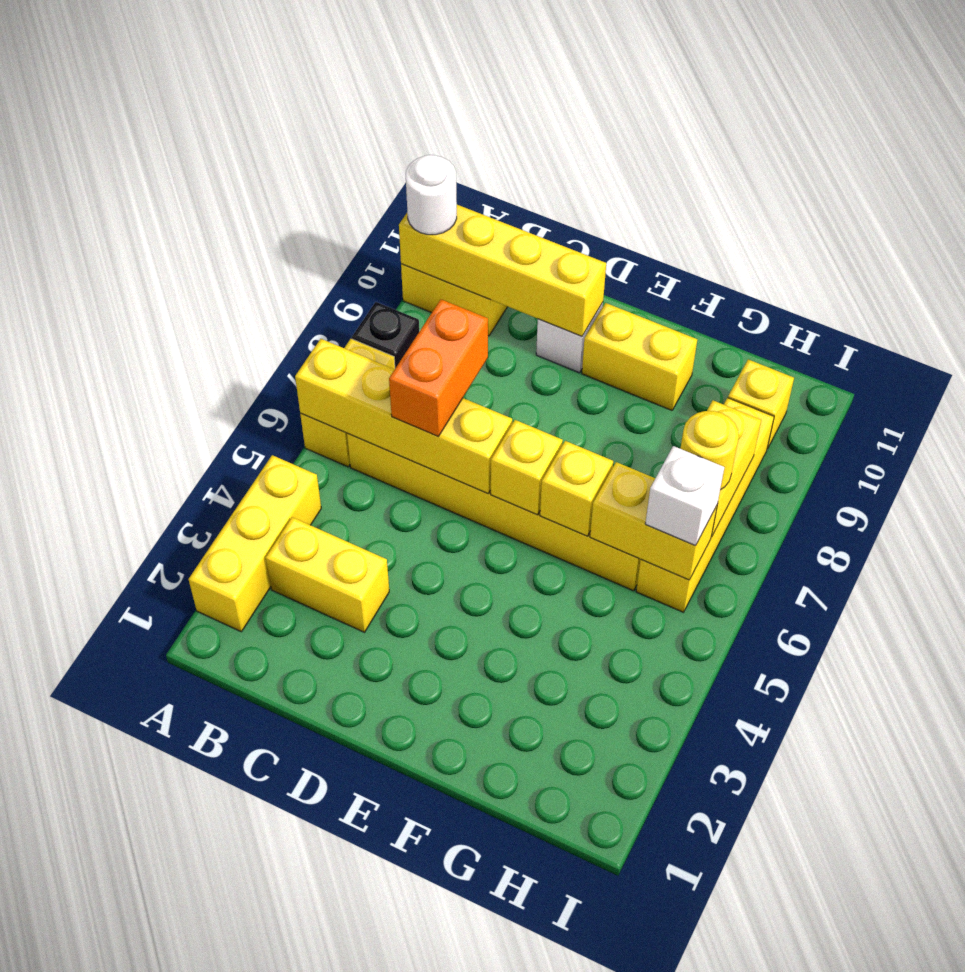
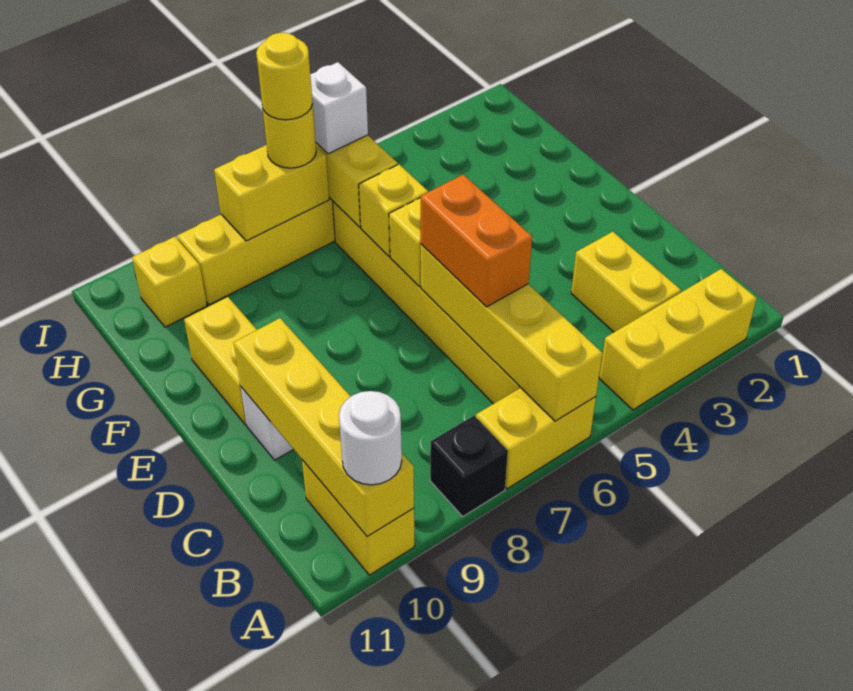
orange 1x2 brick [389,299,488,436] -> orange 1x2 brick turned to [421,175,532,307]
none -> yellow 1x1 round brick [256,33,313,120]

